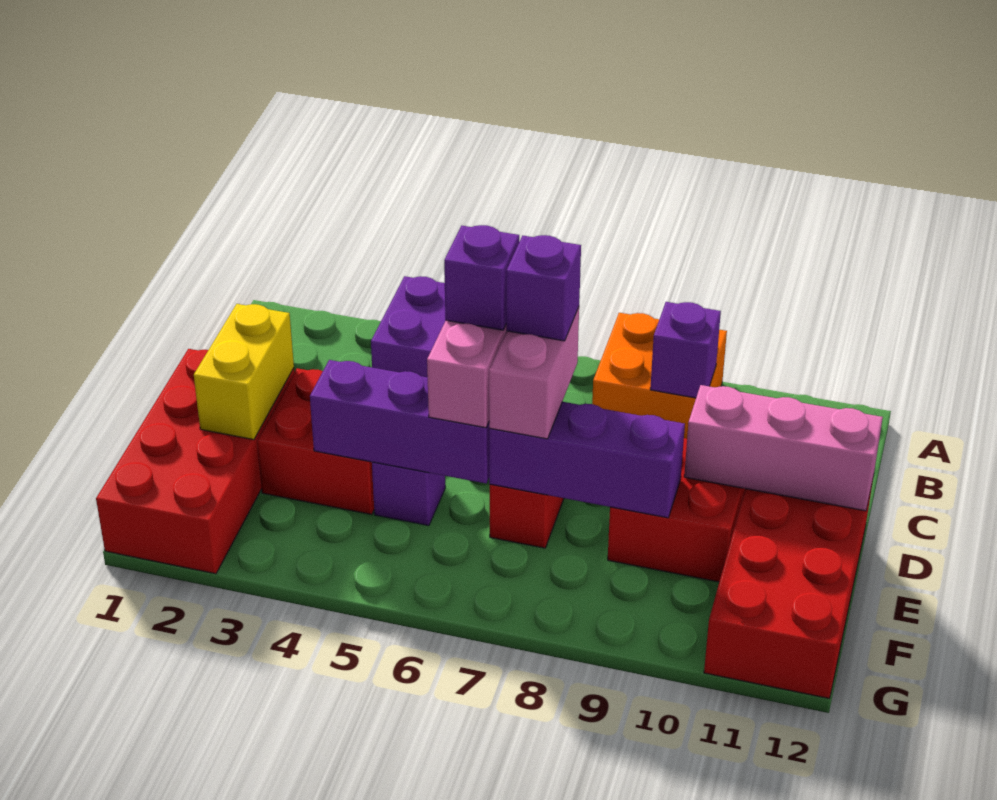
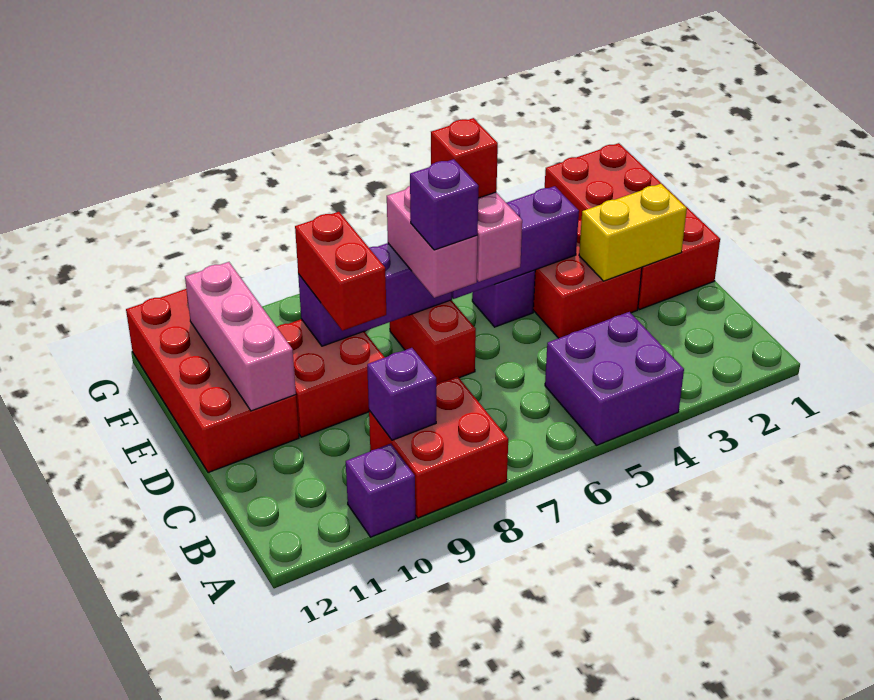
orange 2x2 brick [592,313,727,439] -> red 2x2 brick [369,377,508,518]
yellow 1x2 brick [194,304,294,440] -> yellow 1x2 brick turned to [579,184,687,281]
purple 1x1 brick [444,225,519,330] -> purple 1x1 brick moved to [346,444,415,537]
none -> red 1x2 brick [295,212,386,331]
pink 1x3 brick [684,385,883,511] -> pink 1x3 brick turned to [185,262,296,411]
none -> red 1x1 brick [431,118,498,198]

